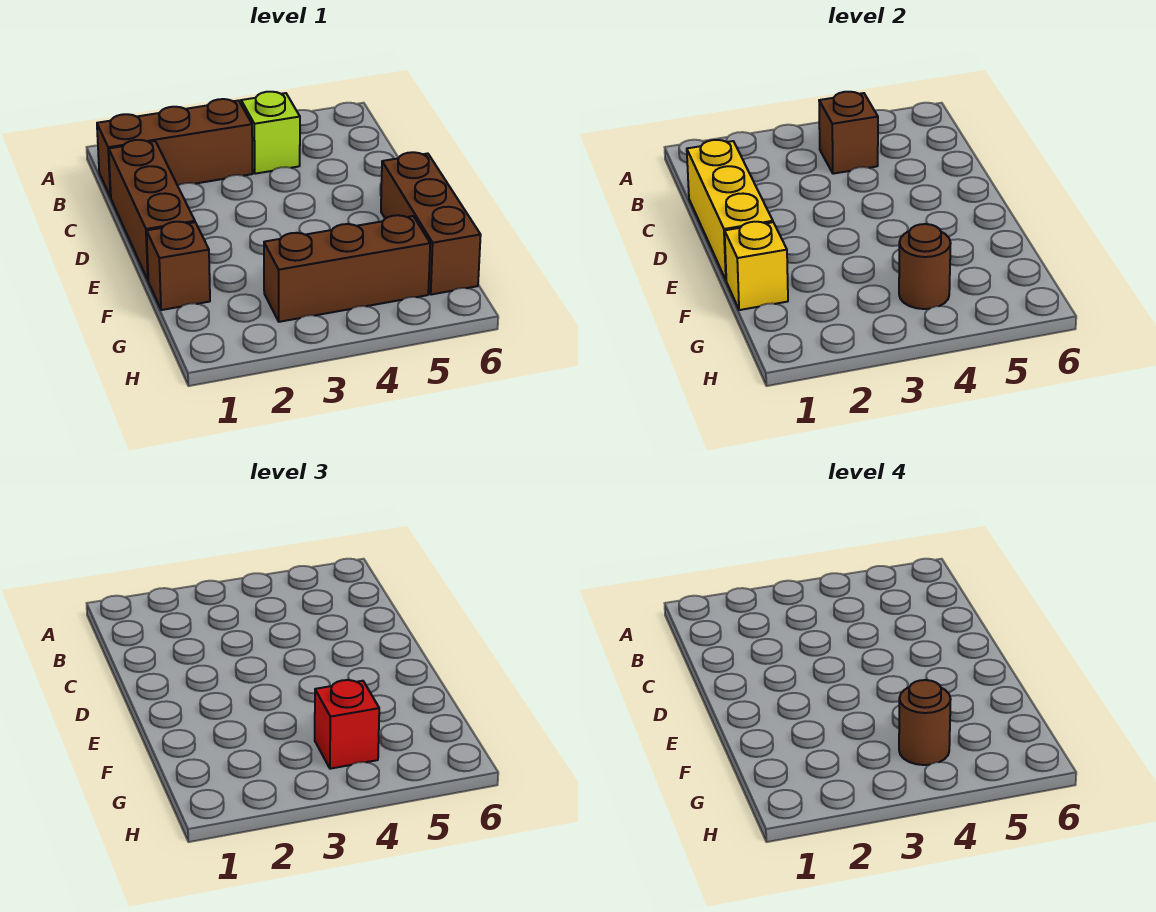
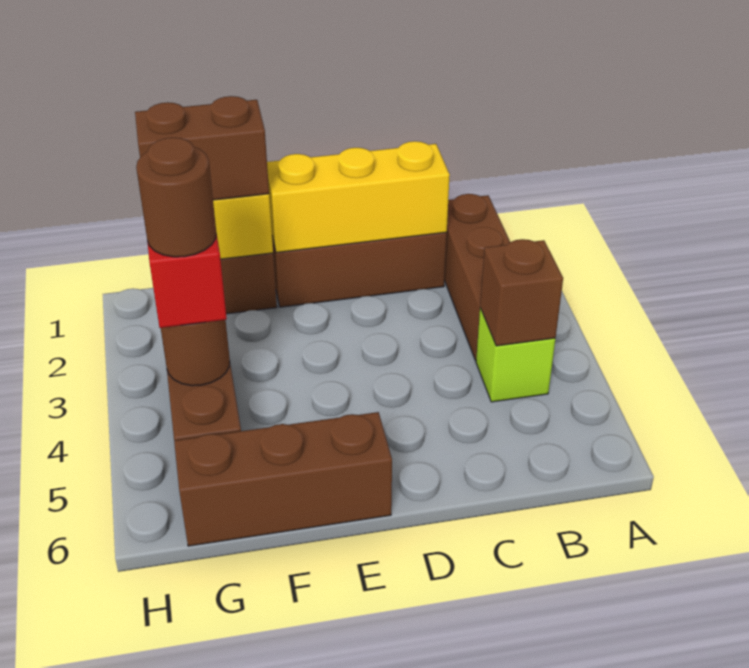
none -> brown 1x2 brick [135,96,269,200]

